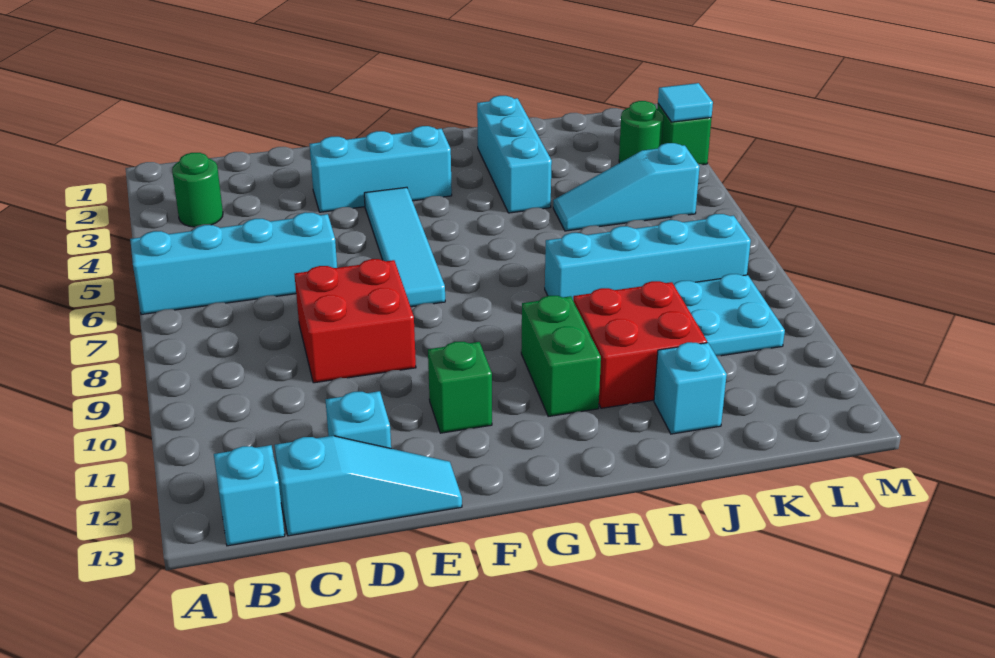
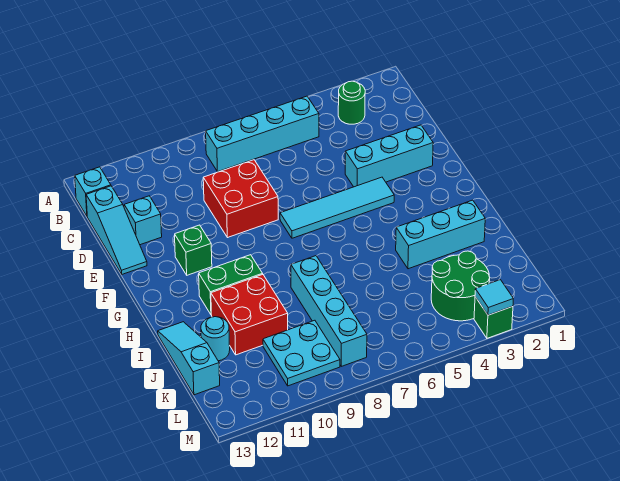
cyan 1x4 brick [130,212,337,315] -> cyan 1x4 brick turned to [206,96,319,172]
cyan 1x3 brick [310,126,452,212] -> cyan 1x3 brick turned to [345,125,433,187]
cyan 1x3 slope [553,143,700,231] -> cyan 1x3 slope moved to [158,322,220,395]
cyan 1x1 brick [654,342,727,434] -> cyan 1x1 round brick [201,317,230,361]
green 1x1 round brick [619,101,664,163] -> green 2x2 round brick [431,251,490,321]

